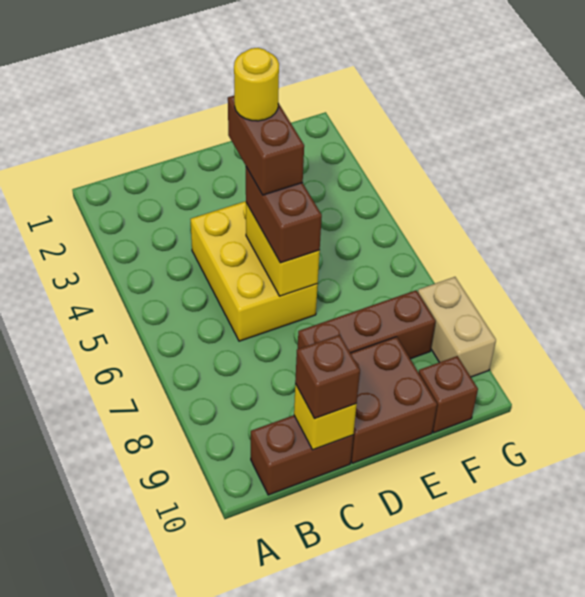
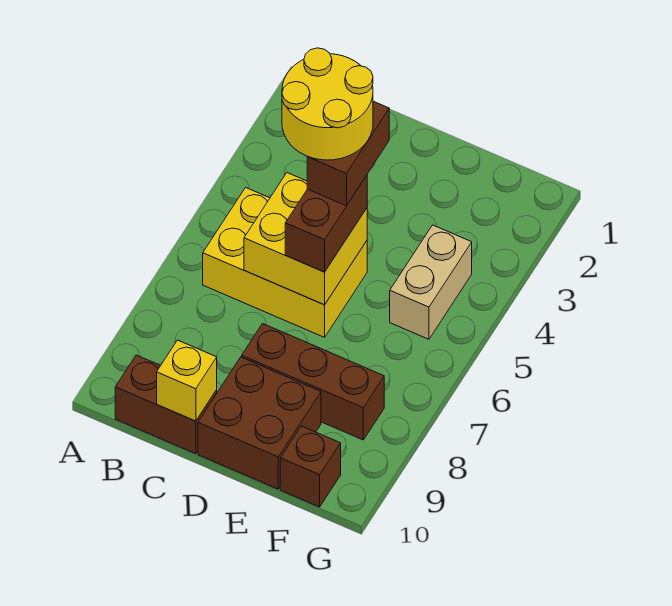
yellow 2x3 brick [190,201,318,341] -> yellow 2x3 brick turned to [203,188,367,337]
brown 1x1 brick [295,335,360,419] -> none
yellow 1x1 round brick [234,48,279,121] -> yellow 2x2 round brick [282,48,373,160]
yellow 1x2 brick [246,203,320,296] -> yellow 2x2 brick [244,173,367,305]
tan 1x2 brick [418,277,496,377] -> tan 1x2 brick moved to [390,225,472,339]

